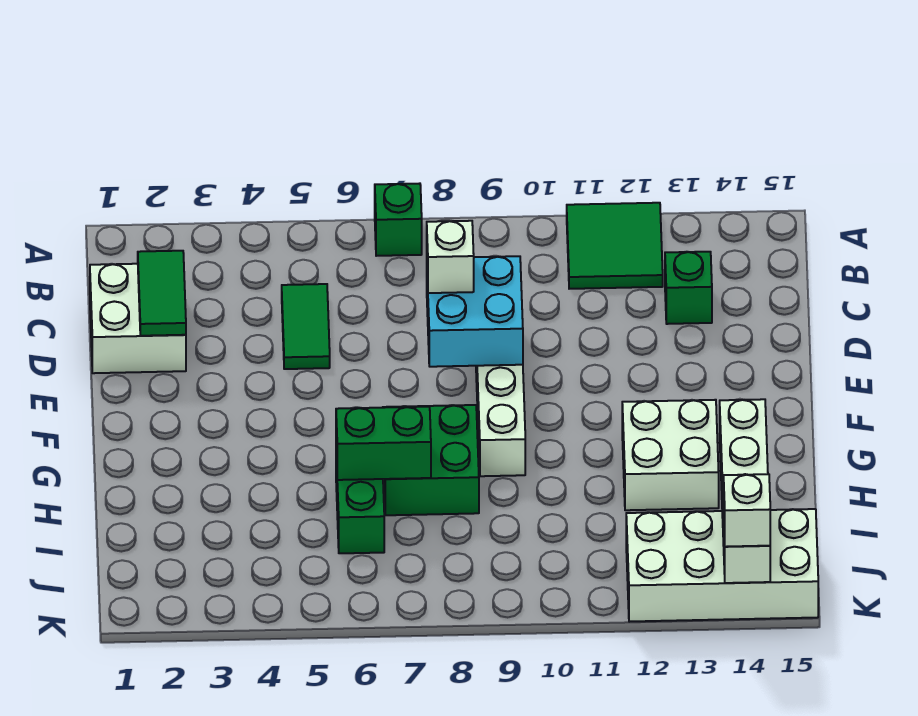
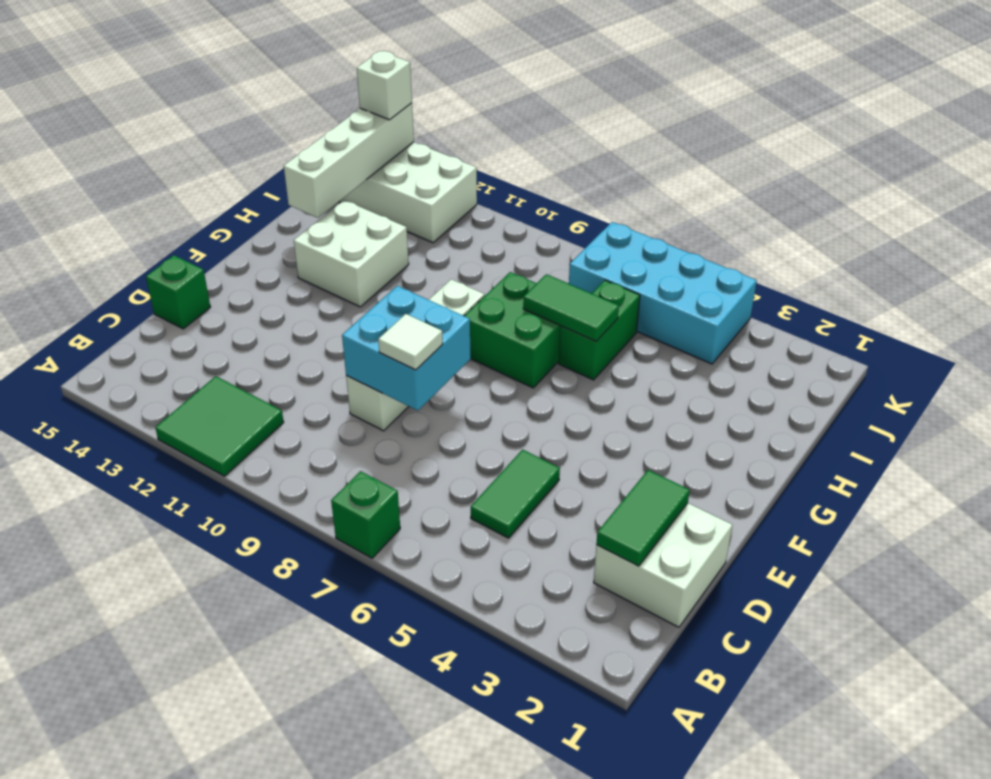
green 1x1 brick [665,252,712,324] -> green 1x1 brick moved to [146,255,210,329]
white 1x1 brick [427,221,474,293] -> white 1x1 tile [378,314,443,370]
green 1x2 brick [336,407,431,480] -> green 1x2 tile [523,274,619,341]
none -> cyan 2x4 brick [569,222,757,364]

